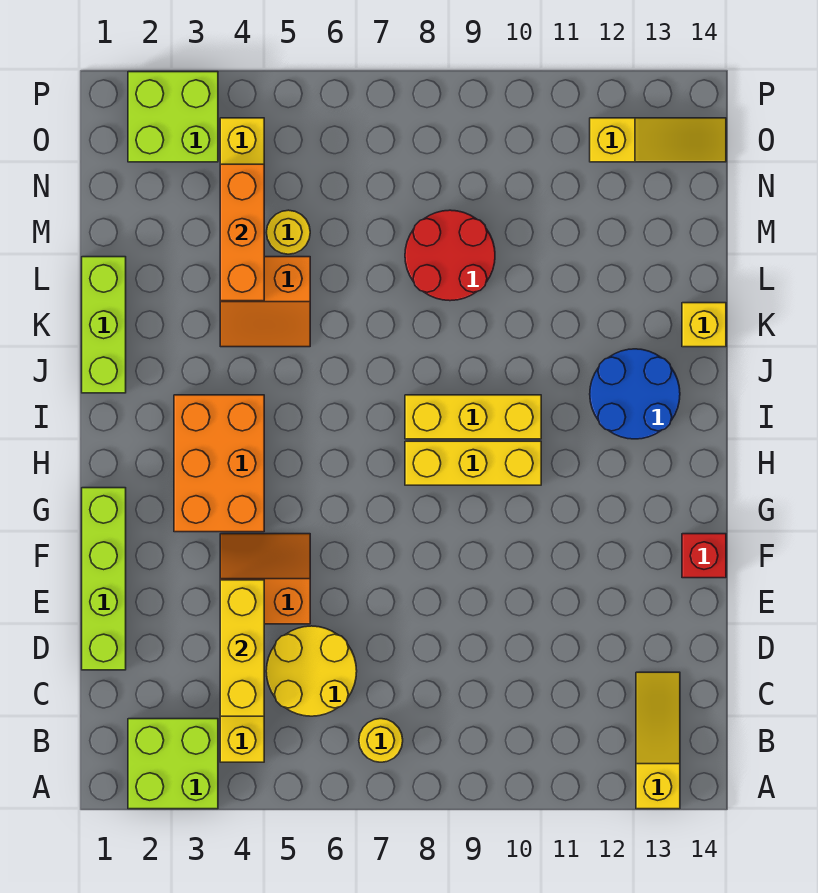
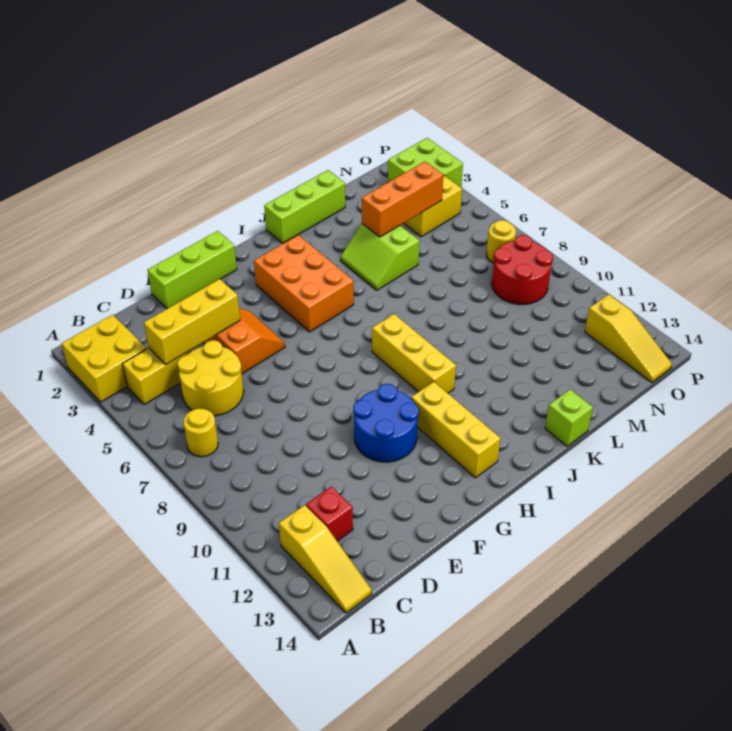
lime 2x2 brick [128,719,218,809] -> yellow 2x2 brick [62,315,147,402]
yellow 1x3 slope [636,672,680,809] -> yellow 1x3 slope turned to [279,505,372,613]
lime 1x4 brick [82,488,126,670] -> lime 1x3 brick [148,231,237,309]
red 1x1 brick [682,534,726,578] -> red 1x1 brick moved to [306,487,353,541]
orange 2x3 brick [174,395,264,532] -> orange 2x3 brick turned to [254,235,354,332]
yellow 1x3 brick [405,441,541,485] -> yellow 1x3 brick moved to [411,382,501,478]
blue 2x2 round brick [590,349,680,439] -> blue 2x2 round brick moved to [353,384,419,462]
orange 2x2 slope [220,257,310,347] -> lime 2x2 slope [340,224,419,290]
yellow 1x1 brick [682,303,726,347] -> lime 1x1 brick [545,389,593,446]
red 2x2 round brick [405,210,495,301] -> red 2x2 round brick moved to [492,235,553,304]
yellow 1x1 round brick [266,210,310,254] -> yellow 1x1 round brick moved to [486,220,516,263]

